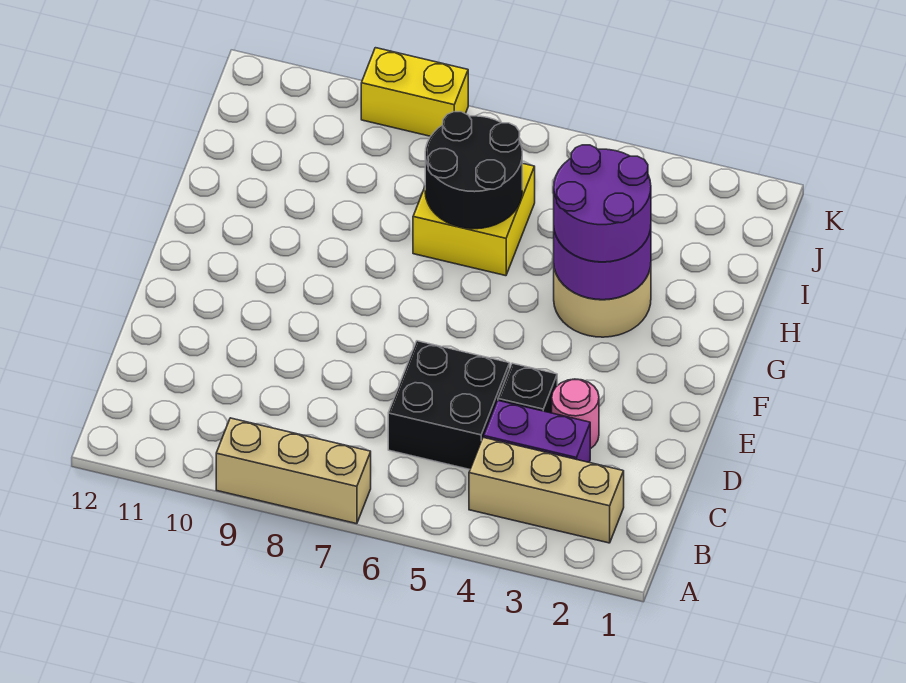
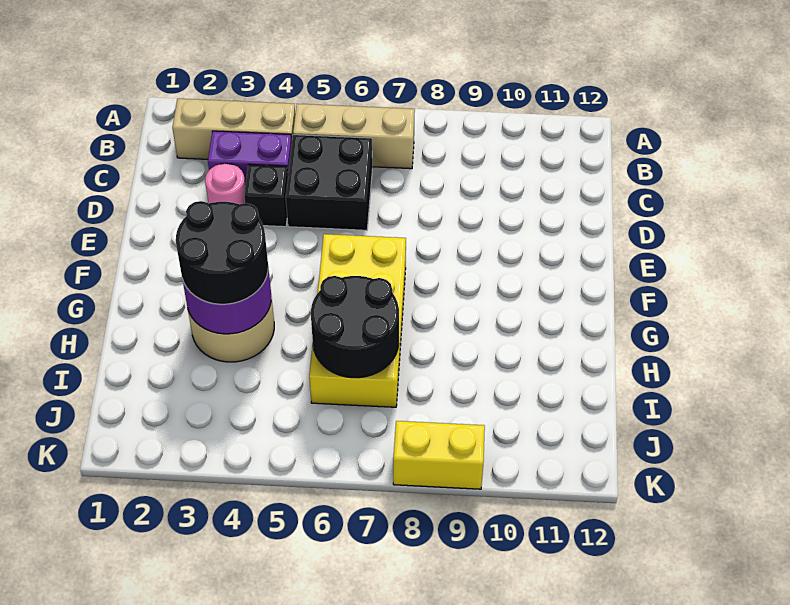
tan 1x3 brick [216,418,371,524] -> tan 1x3 brick moved to [293,104,415,169]
purple 2x2 round brick [554,145,651,262] -> black 2x2 round brick [176,201,268,304]
yellow 2x2 brick [413,163,535,276] -> yellow 2x4 brick [309,234,406,407]

